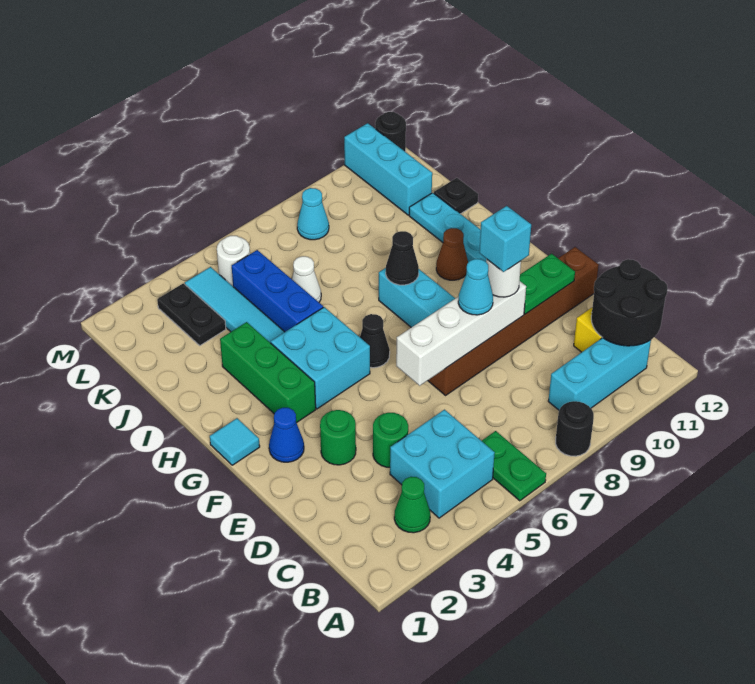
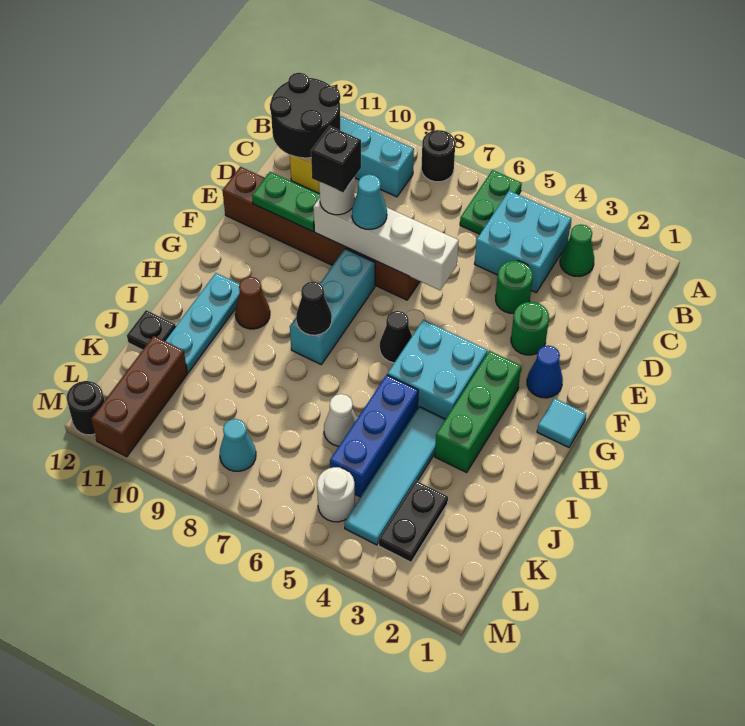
cyan 1x1 brick [479,206,531,272] -> black 1x1 brick [311,126,361,192]
cyan 1x3 brick [344,123,432,215] -> brown 1x3 brick [91,336,187,457]

